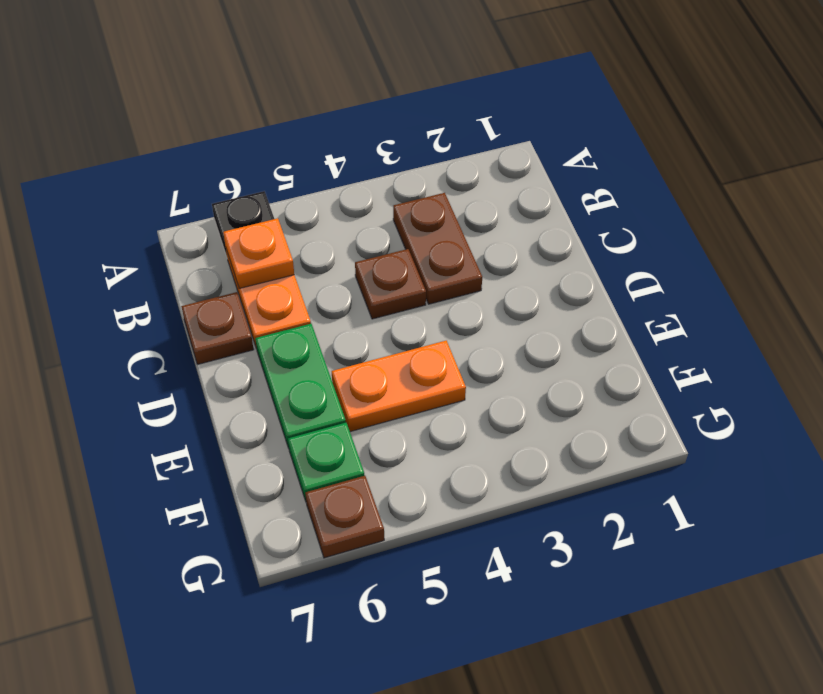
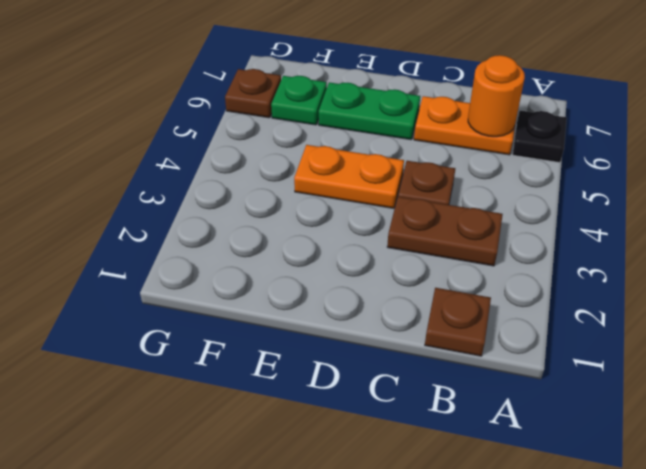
orange 1x1 plate [223,218,294,289] -> orange 1x1 round brick [468,55,525,137]
brown 1x1 plate [181,292,254,364] -> brown 1x1 plate moved to [425,288,491,356]
orange 1x2 plate [332,341,466,432] -> orange 1x2 plate turned to [294,145,404,208]

